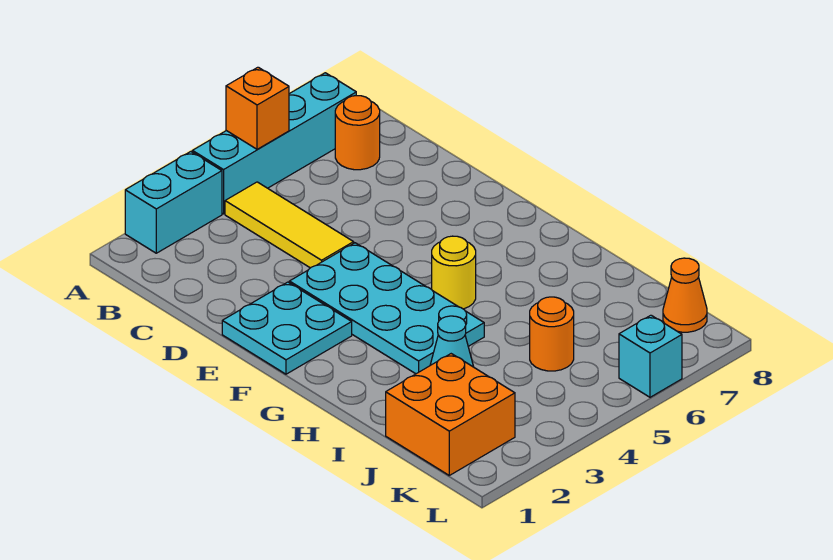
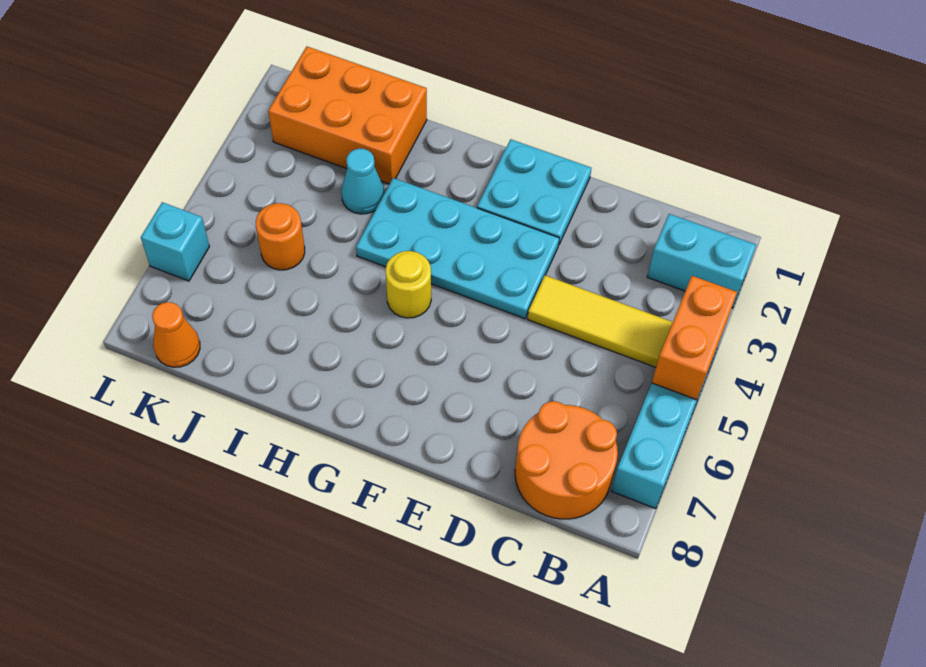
cyan 1x2 brick [125,152,222,253] -> cyan 1x2 brick turned to [647,214,756,308]
orange 1x1 brick [226,67,289,150] -> orange 1x2 brick [652,276,737,400]
orange 1x1 round brick [335,96,380,170] -> orange 2x2 round brick [515,401,618,519]
orange 2x2 brick [386,354,515,475] -> orange 2x3 brick [268,47,427,184]

